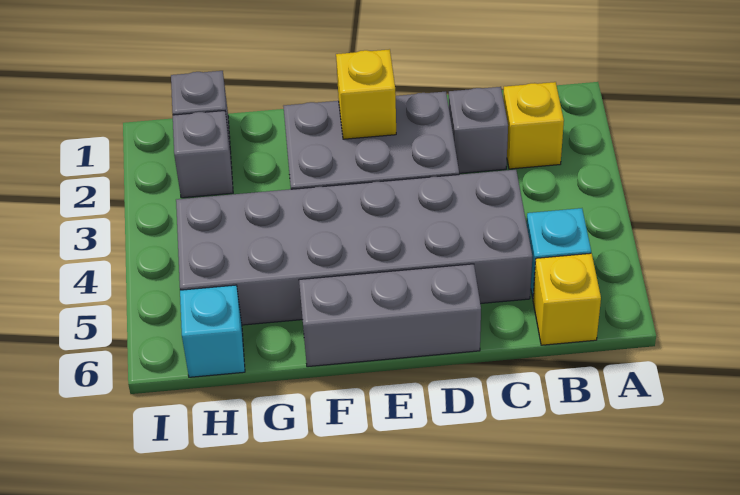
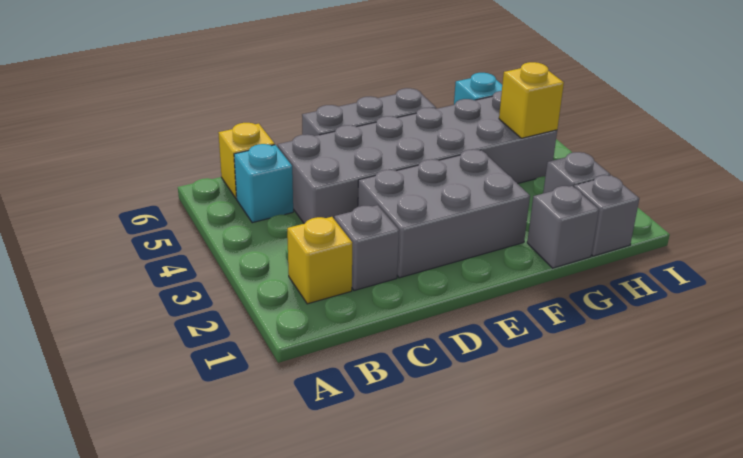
yellow 1x1 brick [336,49,396,139] -> yellow 1x1 brick moved to [499,62,564,138]
none -> grey 1x1 brick [527,186,599,268]

